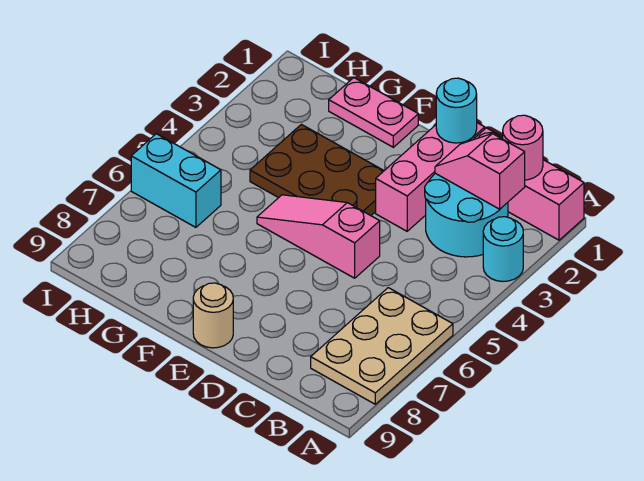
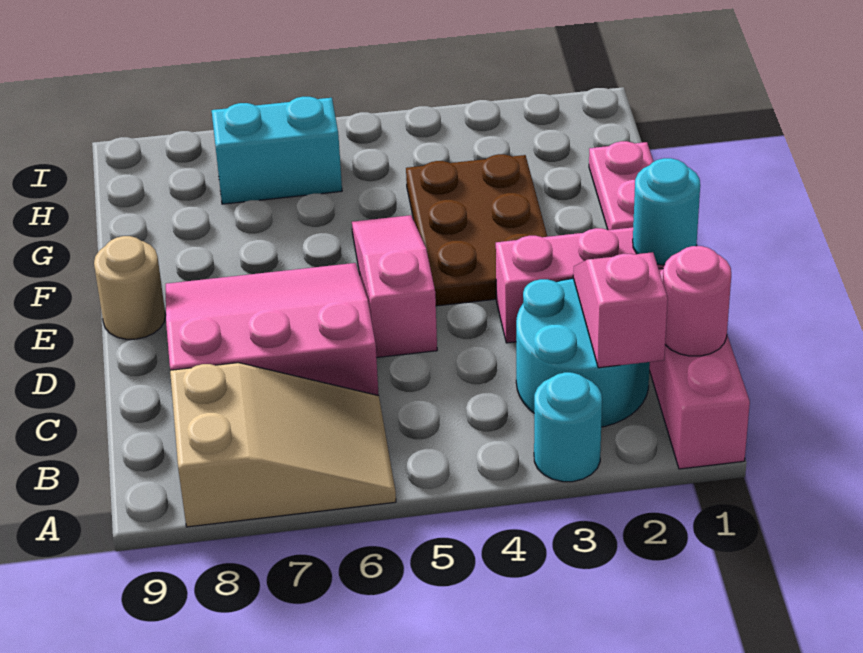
tan 2x3 plate [311,288,453,404] -> tan 2x3 slope [170,363,396,527]
none -> pink 3x3 slope [166,263,379,396]
cyan 1x2 brick [131,134,221,227] -> cyan 1x2 brick turned to [212,97,342,204]

